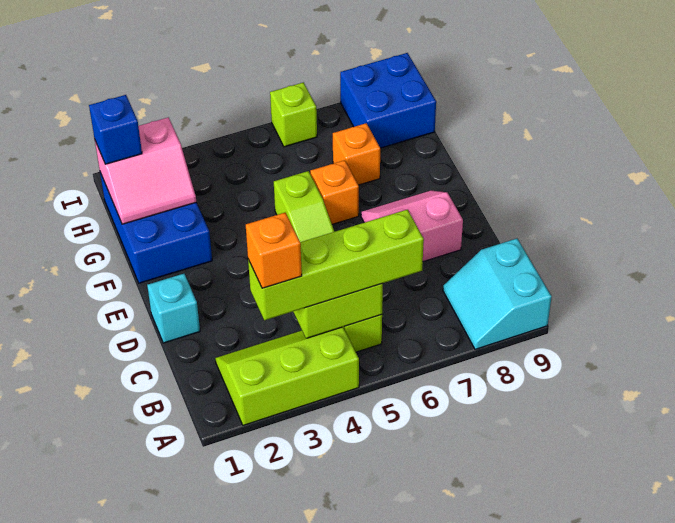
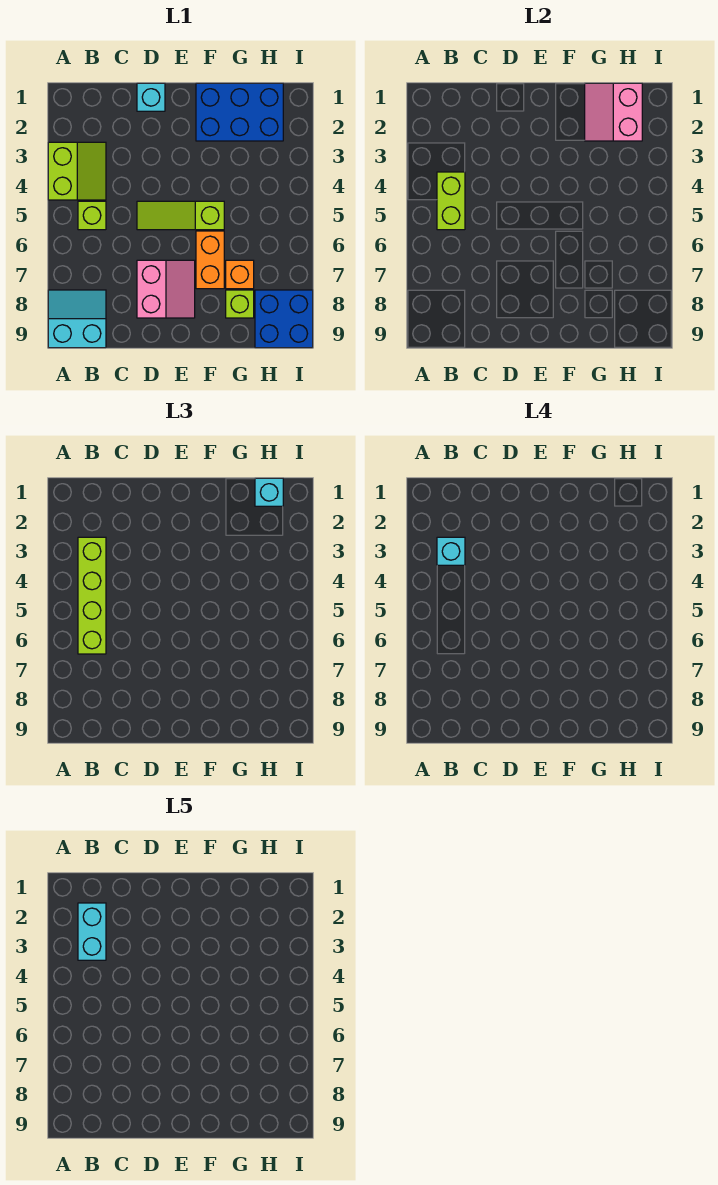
lime 2x3 slope [215,327,359,425] -> lime 2x2 slope [48,142,106,200]
none -> cyan 1x2 brick [78,903,106,960]
orange 1x1 brick [246,213,302,288] -> cyan 1x1 brick [437,537,465,565]
orange 1x1 brick [310,160,359,224] -> orange 1x2 brick [196,231,224,289]
blue 1x1 brick [89,95,142,164] -> cyan 1x1 brick [255,478,283,506]
lime 1x1 brick [270,82,317,147] -> lime 1x1 brick moved to [226,290,254,318]

